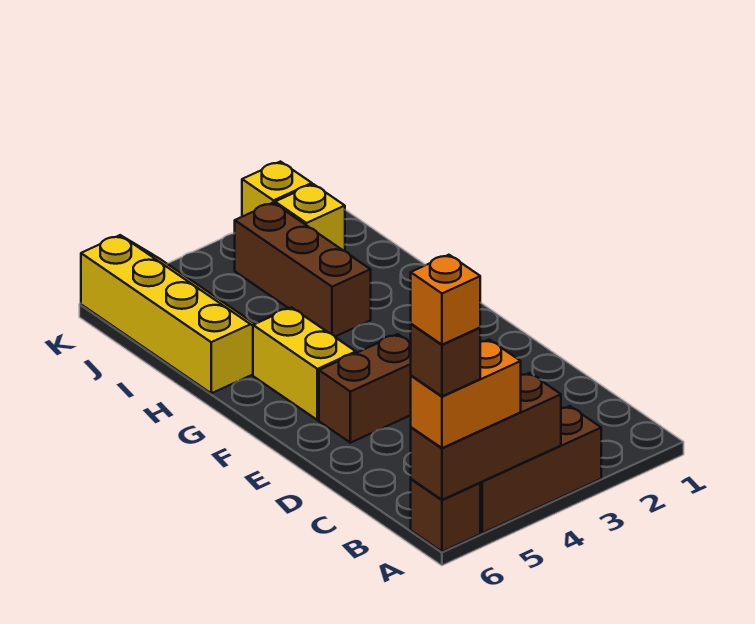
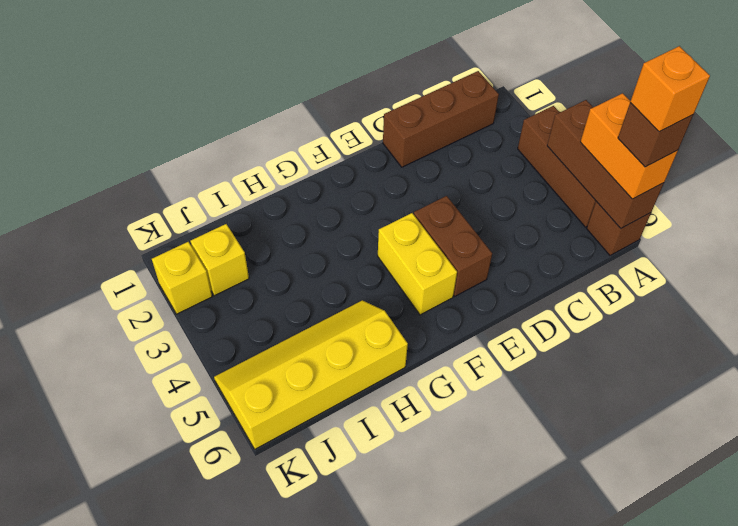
yellow 1x2 brick [253,307,356,420] -> yellow 1x2 brick turned to [378,213,457,315]
brown 1x3 brick [235,203,371,337] -> brown 1x3 brick moved to [383,71,499,167]

